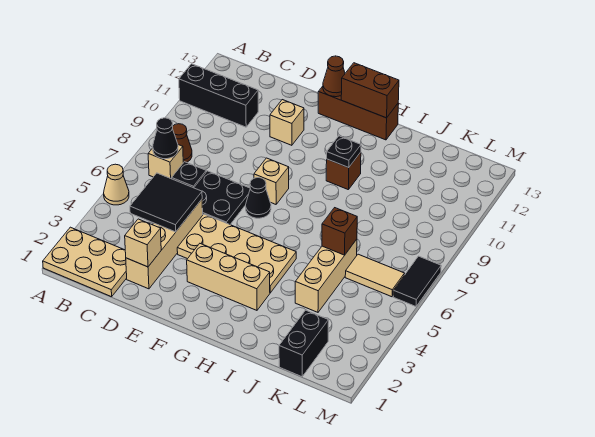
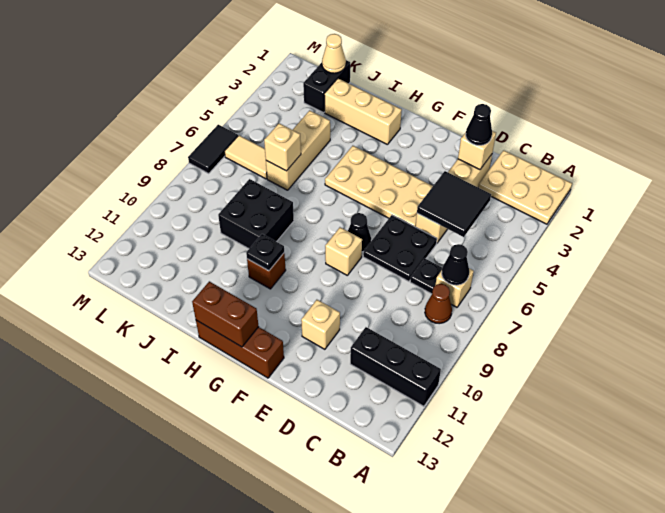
tan 1x1 cone [104,164,129,205] -> tan 1x1 cone moved to [322,34,346,73]
none -> black 1x1 cone [466,104,492,145]
tan 1x3 brick [187,244,270,310] -> tan 1x3 brick moved to [325,79,402,145]
brown 1x1 cone [323,56,345,97] -> none
none -> black 2x2 brick [218,179,294,249]
brown 1x1 brick [322,208,357,255] -> tan 1x1 brick [264,123,301,171]

